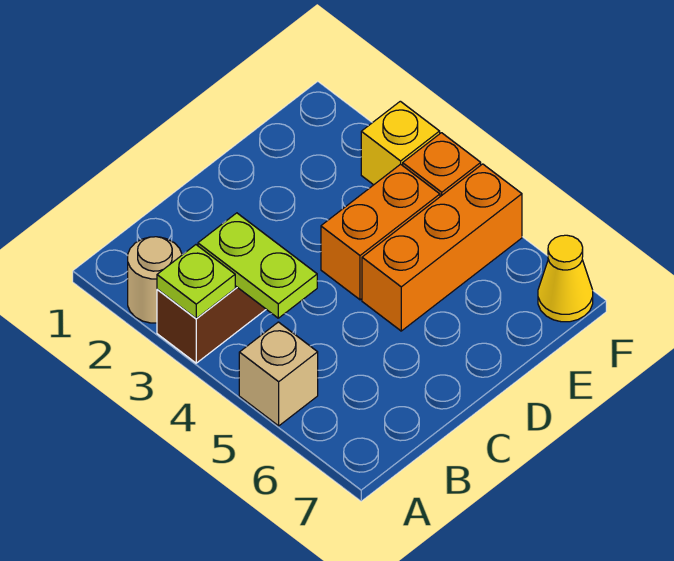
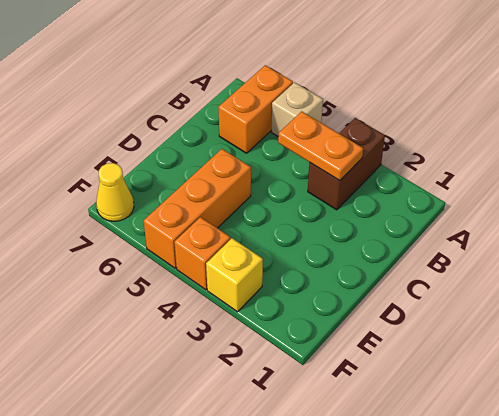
tan 1x1 round brick [128,237,182,323] -> none
lime 1x1 plate [157,245,235,319] -> none
lime 1x2 plate [198,213,317,318] -> orange 1x2 plate [278,111,363,181]
orange 1x2 brick [321,164,440,300] -> orange 1x2 brick moved to [218,65,293,153]

